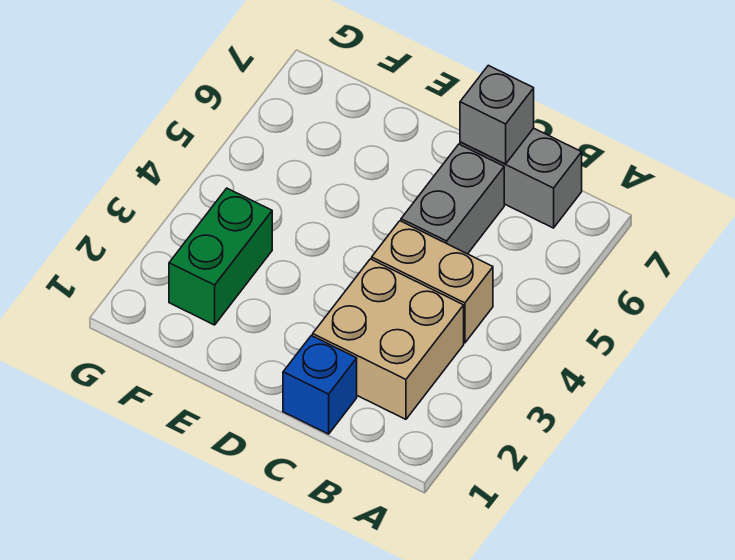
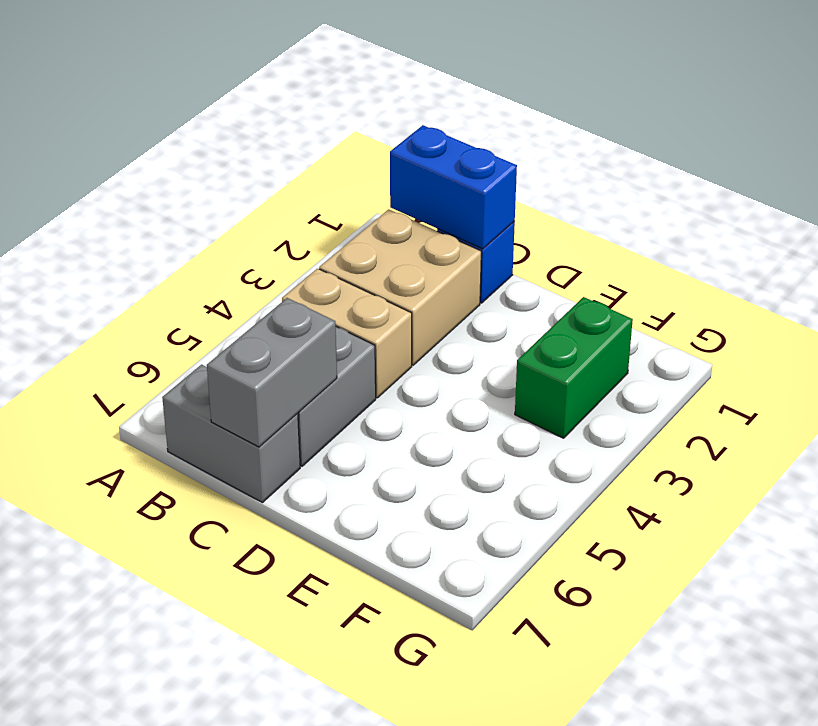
none -> blue 1x2 brick [390,125,517,249]
grey 1x1 brick [460,65,534,164] -> grey 1x2 brick [207,298,337,447]

